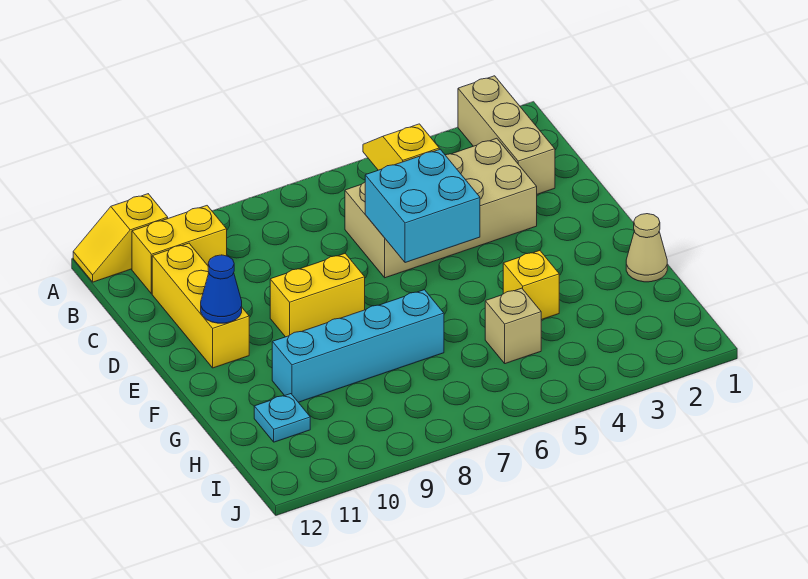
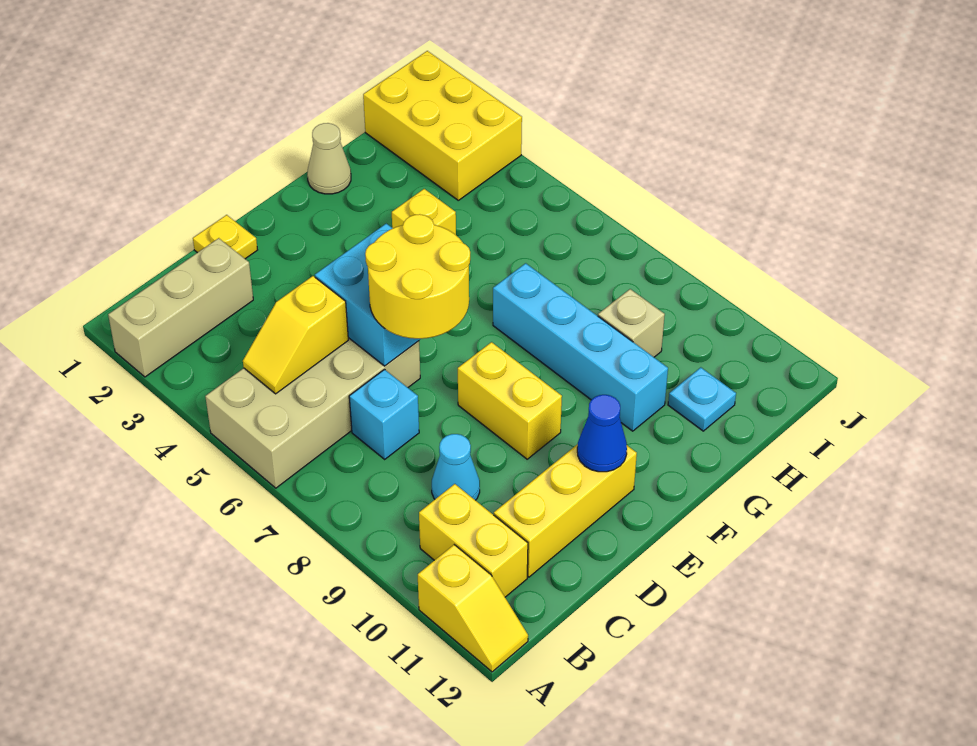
tan 2x4 brick [345,138,537,278] -> tan 2x4 brick turned to [205,338,420,488]
none -> cyan 1x1 brick [349,370,419,459]
none -> cyan 1x1 cone [432,434,480,500]
none -> yellow 1x1 plate [193,215,257,259]
none -> yellow 2x2 round brick [365,214,470,339]
tan 1x1 brick [485,288,541,364] -> tan 1x1 brick moved to [598,289,665,357]
none -> yellow 2x3 brick [363,51,522,200]

